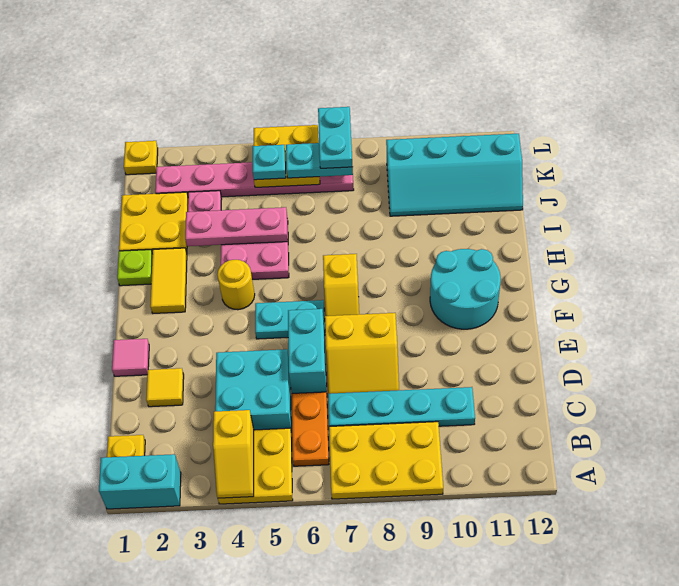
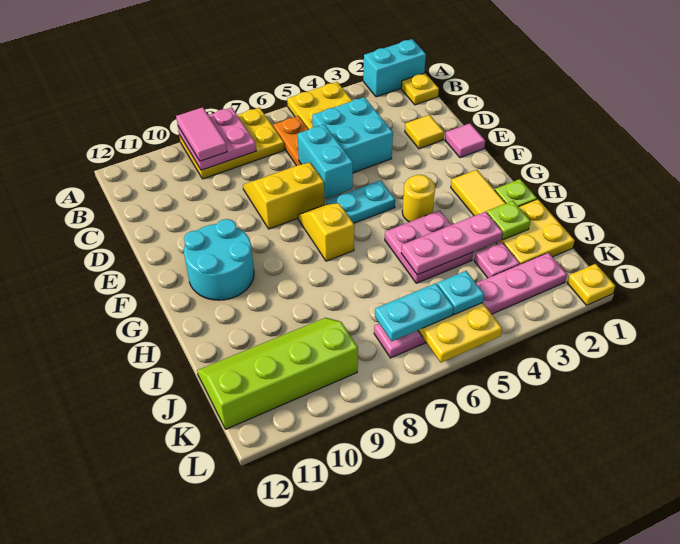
yellow 1x2 slope [213,410,254,498] -> none
none -> pink 2x2 plate [178,107,256,170]
none -> pink 1x2 tile [176,107,227,161]
cyan 1x4 plate [328,387,475,427] -> none
none -> lime 1x1 plate [487,201,531,240]
cyan 2x4 slope [386,134,523,216] -> lime 2x4 slope [197,318,358,429]
cyan 1x2 plate [318,107,353,168] -> none

